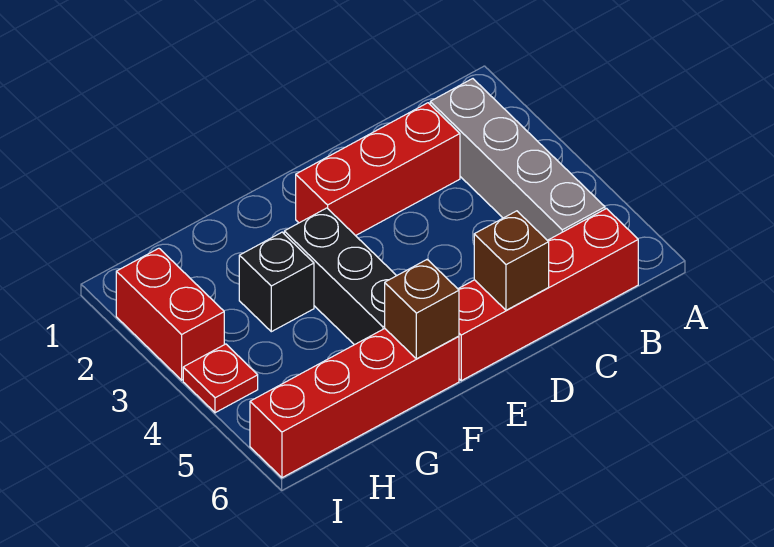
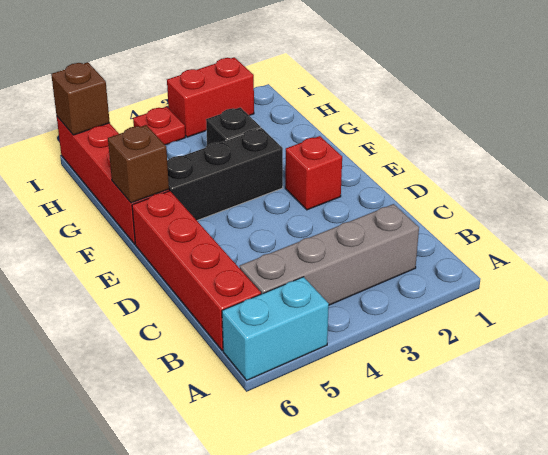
none -> cyan 1x2 brick [222,277,329,380]
red 1x3 brick [296,103,460,236] -> red 1x1 brick [285,136,342,210]
brown 1x1 brick [474,211,549,310] -> brown 1x1 brick moved to [51,62,110,135]

